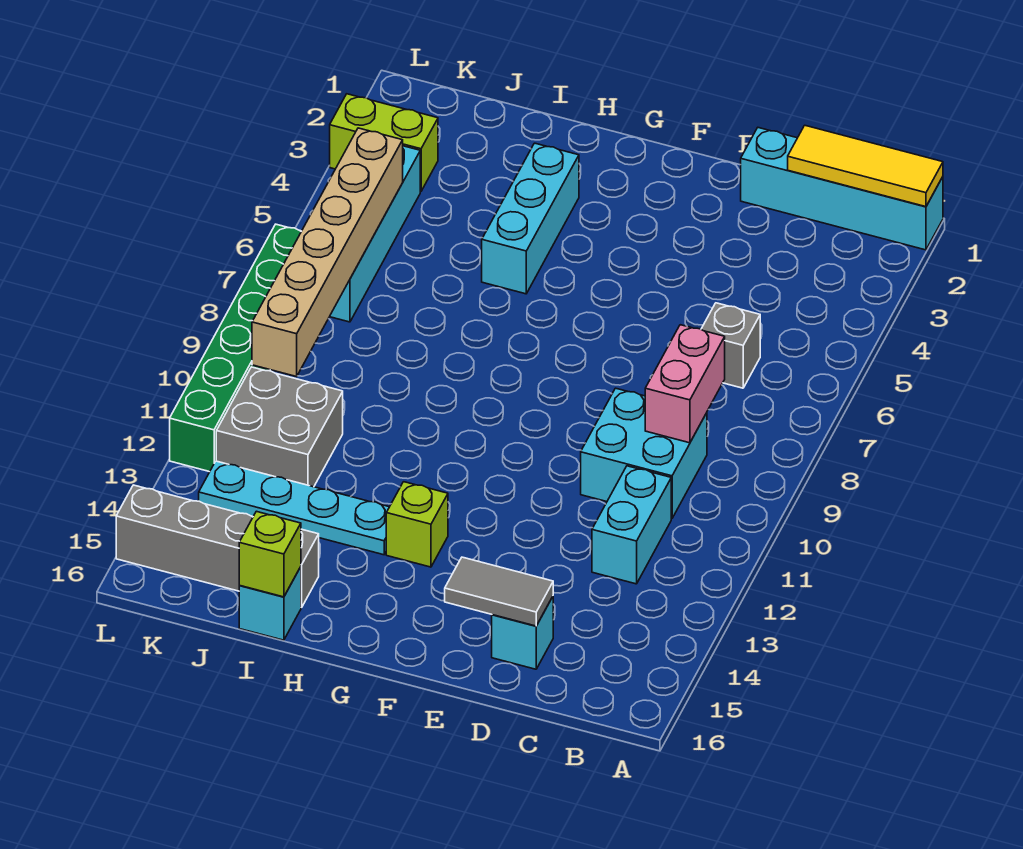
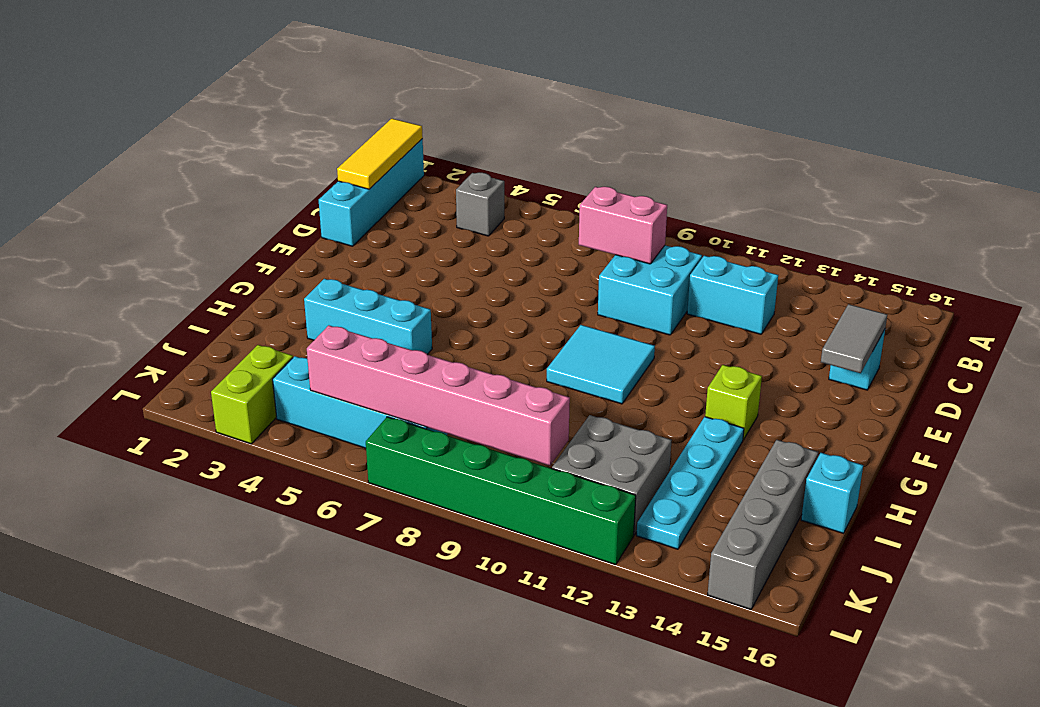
grey 1x1 brick [701,303,760,388] -> grey 1x1 brick moved to [456,173,504,236]
none -> cyan 2x2 tile [547,325,655,404]
lime 1x1 brick [239,511,301,597] -> none
tan 1x6 brick [252,128,403,377] -> pink 1x6 brick [307,325,570,466]

